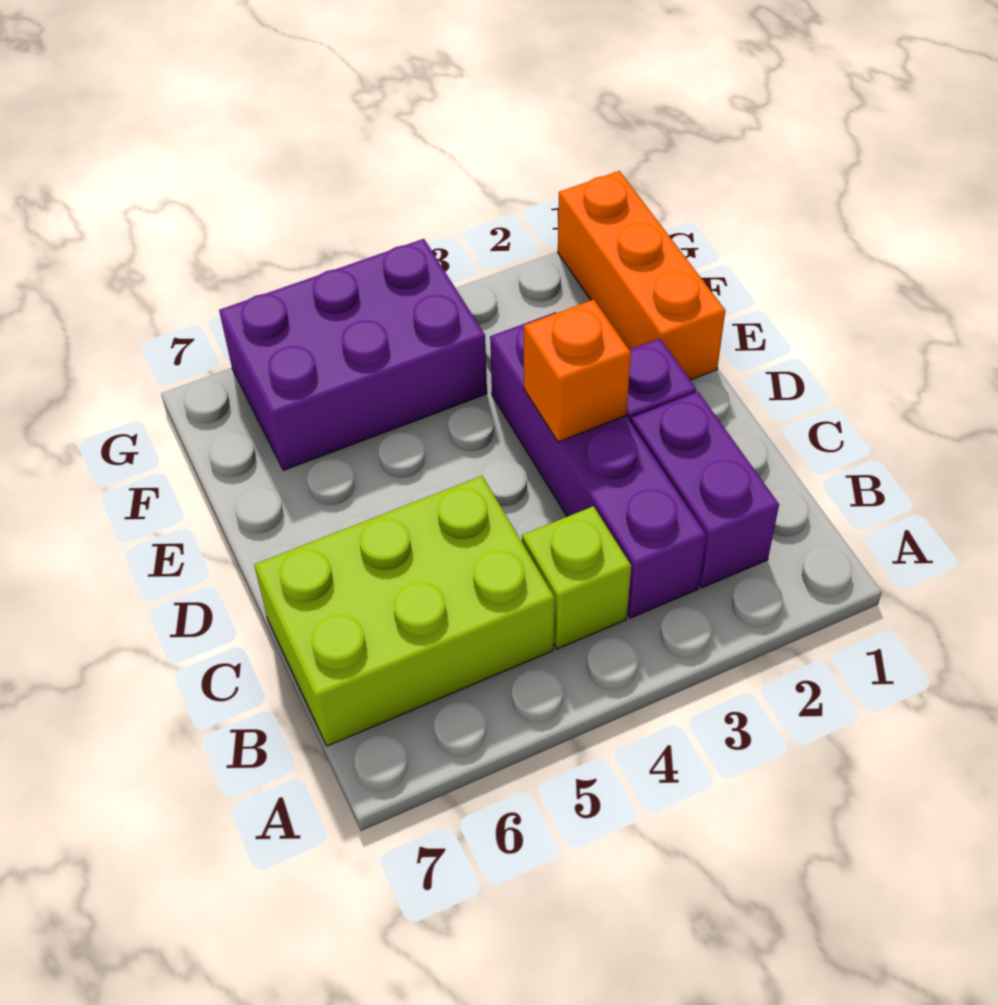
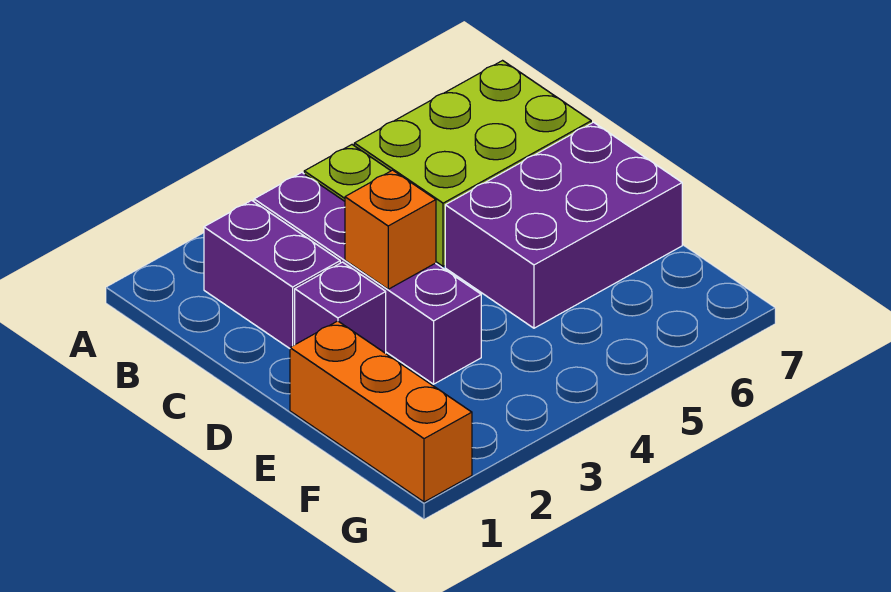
purple 2x3 brick [219,239,487,470] -> purple 2x3 brick moved to [445,122,682,328]

